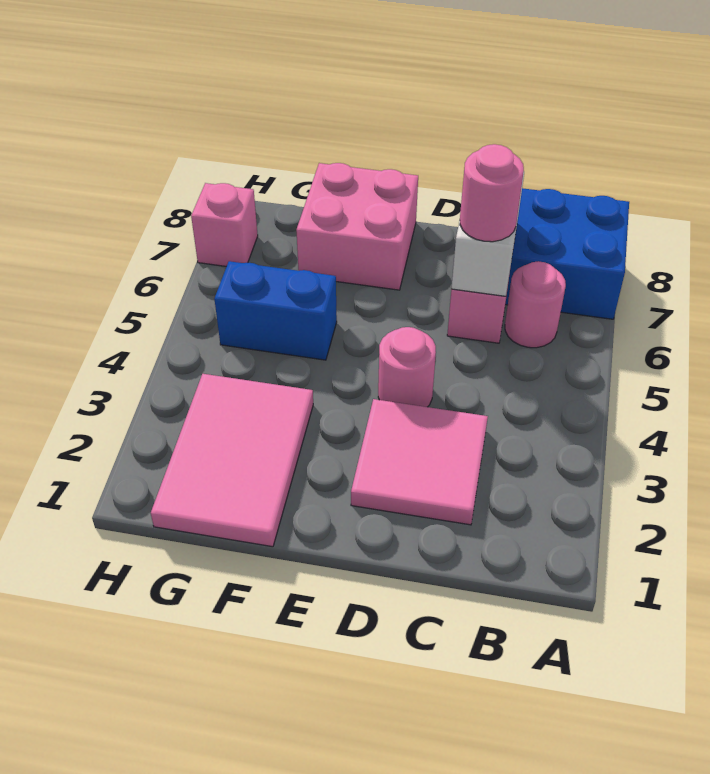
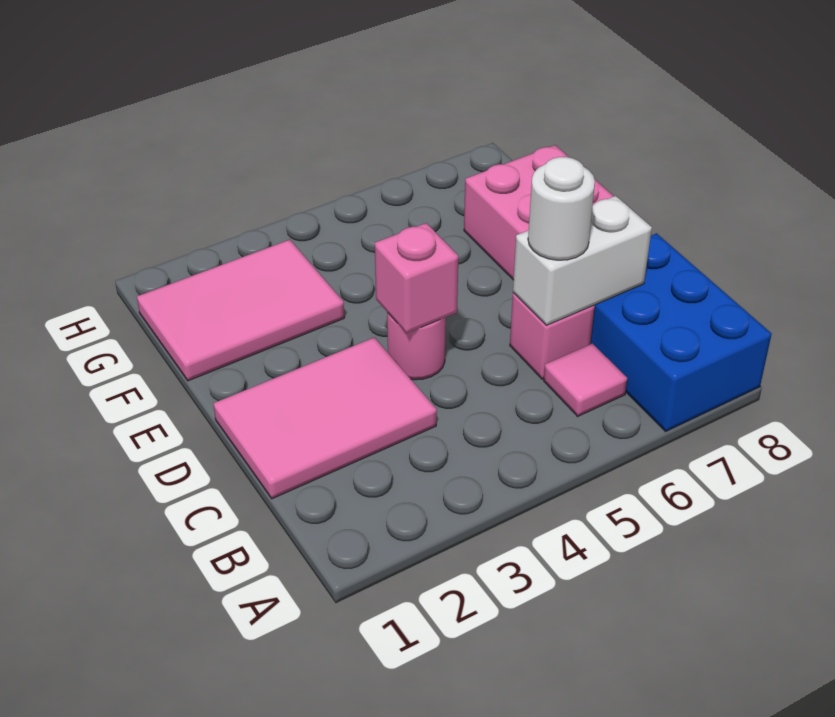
pink 1x1 round brick [505,261,566,348] -> pink 1x1 tile [544,344,627,416]
pink 2x2 tile [351,399,488,525] -> pink 2x3 tile [213,337,437,499]
pink 1x1 round brick [460,144,524,242] -> white 1x1 round brick [528,157,595,260]
blue 1x2 brick [214,261,337,360] -> none
pink 1x1 brick [191,183,258,266] -> pink 1x1 brick moved to [375,223,458,333]

